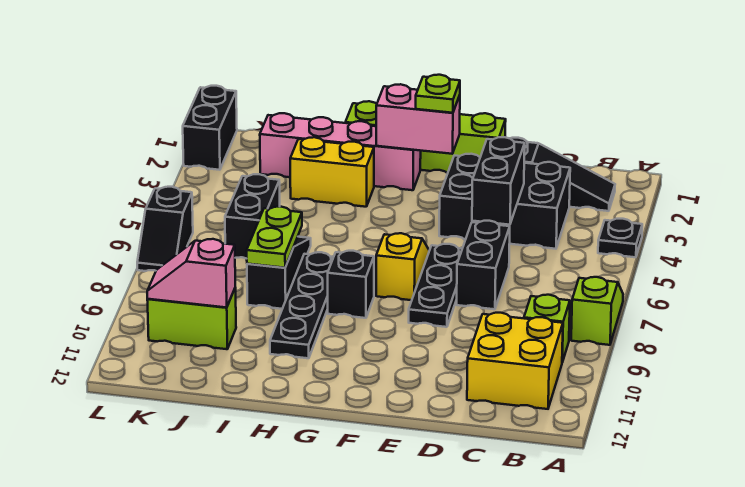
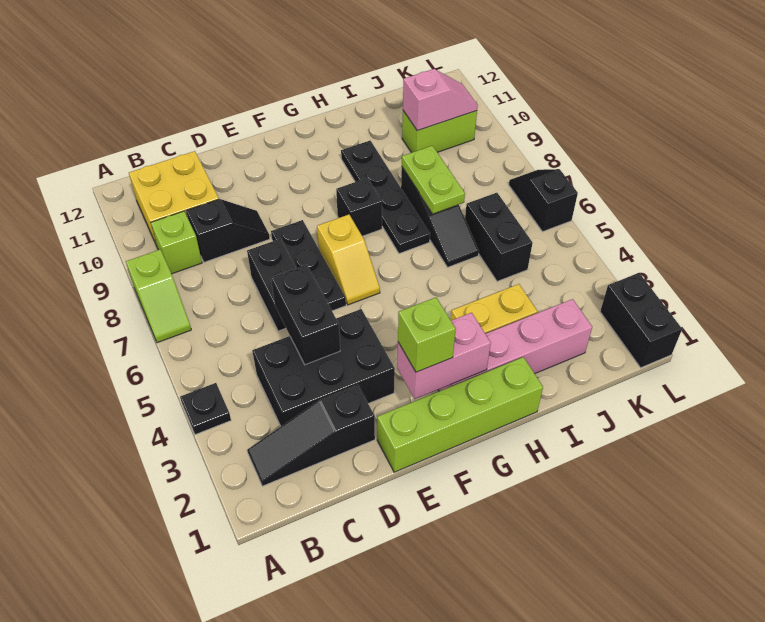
none -> black 1x2 slope [186,199,270,262]
lime 1x1 plate [416,75,460,113] -> lime 1x1 brick [398,297,456,372]

